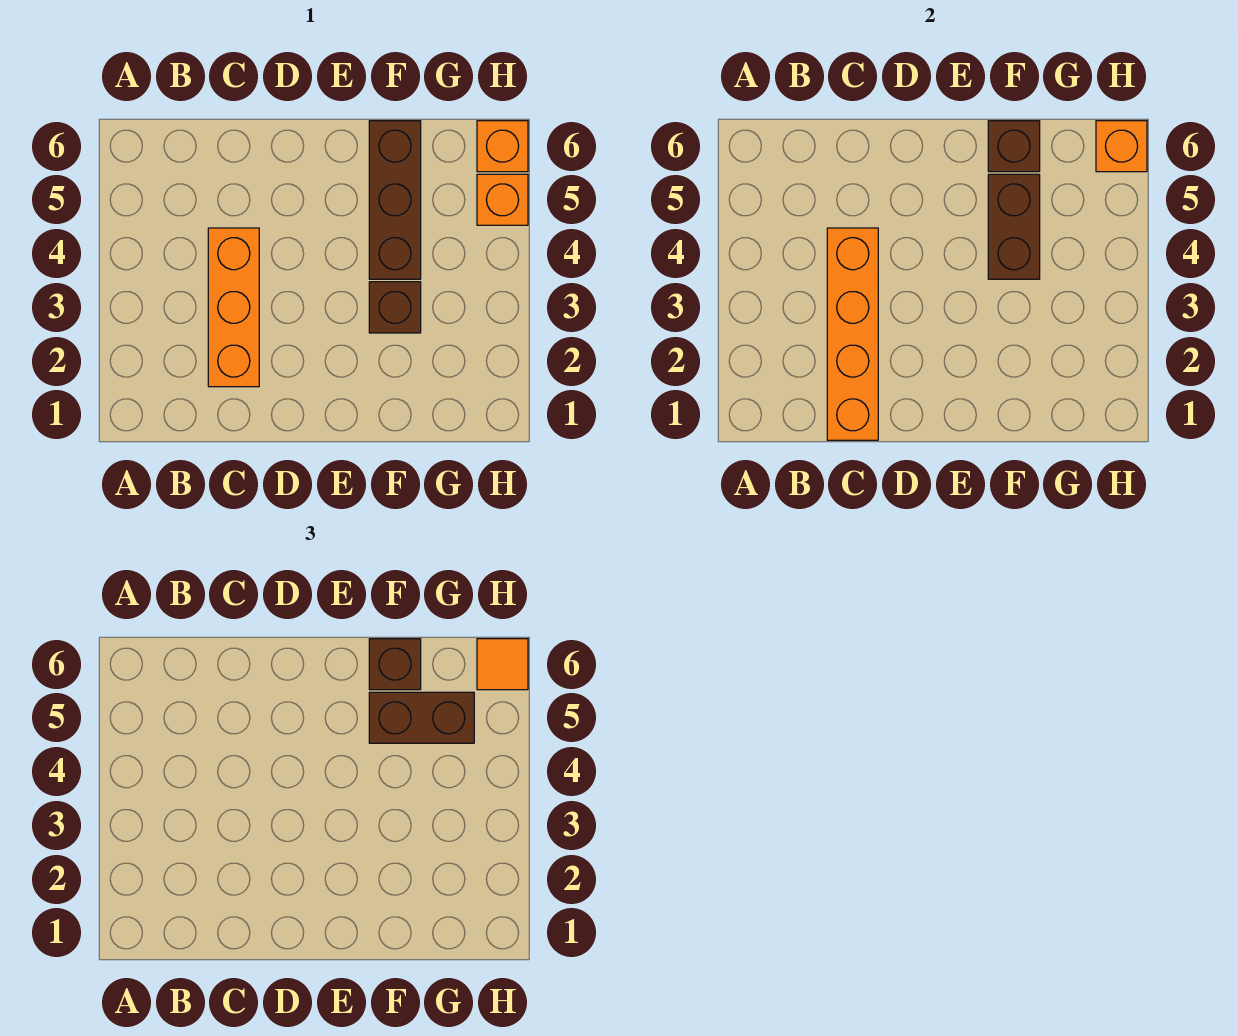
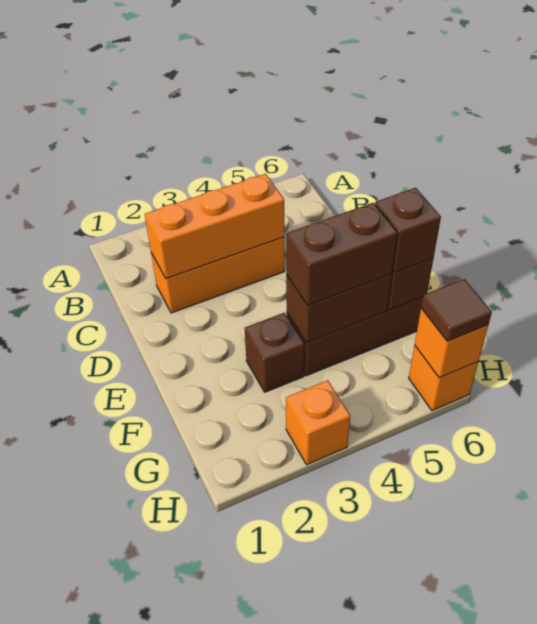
orange 1x4 brick [827,228,878,440] -> orange 1x3 brick [145,174,284,279]
brown 1x2 brick [369,692,474,743] -> brown 1x2 brick turned to [286,203,397,305]
orange 1x1 brick [477,174,528,225] -> orange 1x1 brick moved to [286,380,350,465]
orange 1x1 tile [477,639,528,690] -> brown 1x1 tile [421,279,492,341]

